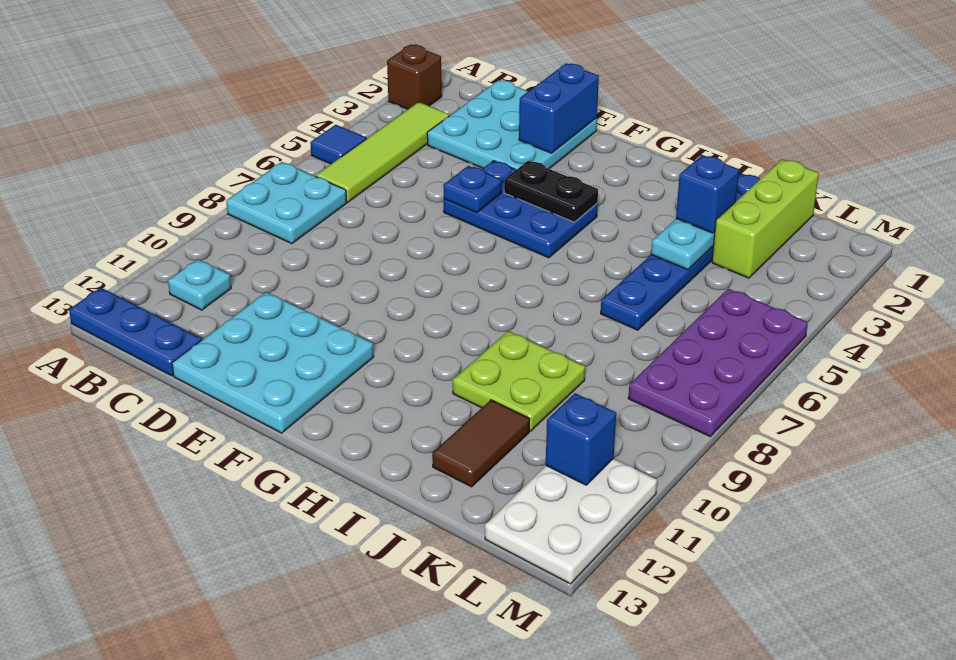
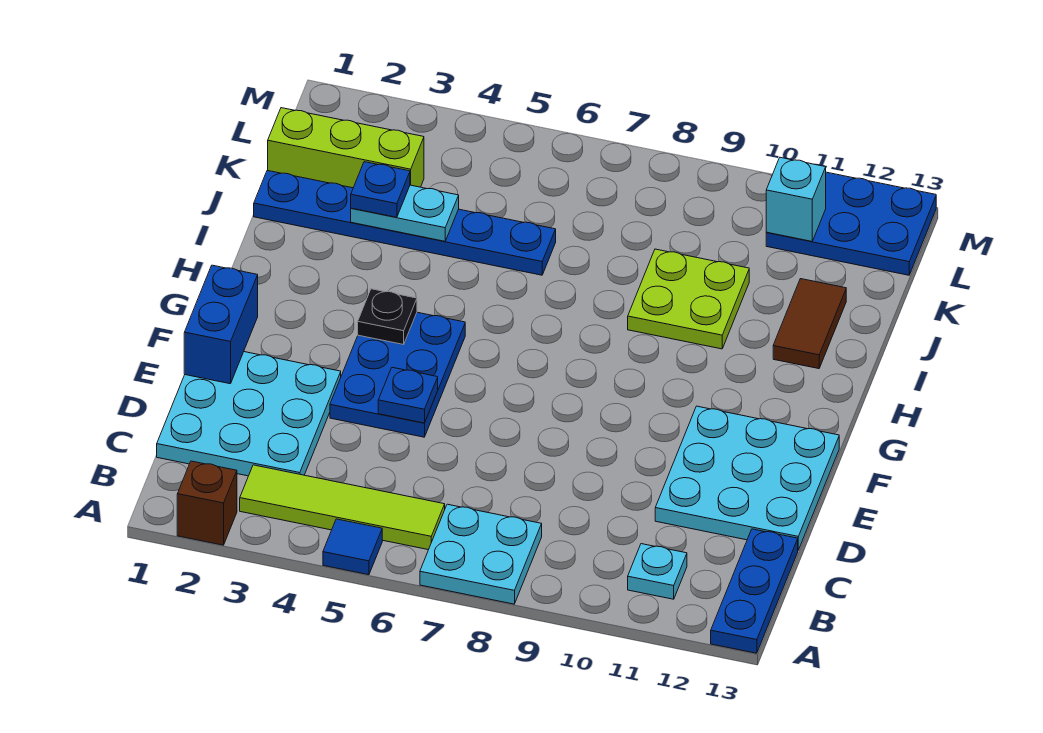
blue 1x2 brick [519,63,599,153] -> blue 1x2 brick turned to [184,265,258,384]
black 1x2 plate [504,161,598,222] -> black 1x1 plate [358,289,417,344]
blue 1x1 brick [676,155,739,233] -> blue 1x1 plate [351,162,410,217]
brown 1x2 tile [432,400,530,487] -> brown 1x2 tile turned to [773,279,846,369]
purple 2x4 plate [628,289,808,436] -> none
white 2x3 plate [485,458,657,584] -> blue 2x3 plate [766,172,936,275]
blue 1x1 brick [546,393,616,485] -> cyan 1x1 brick [766,157,826,241]

